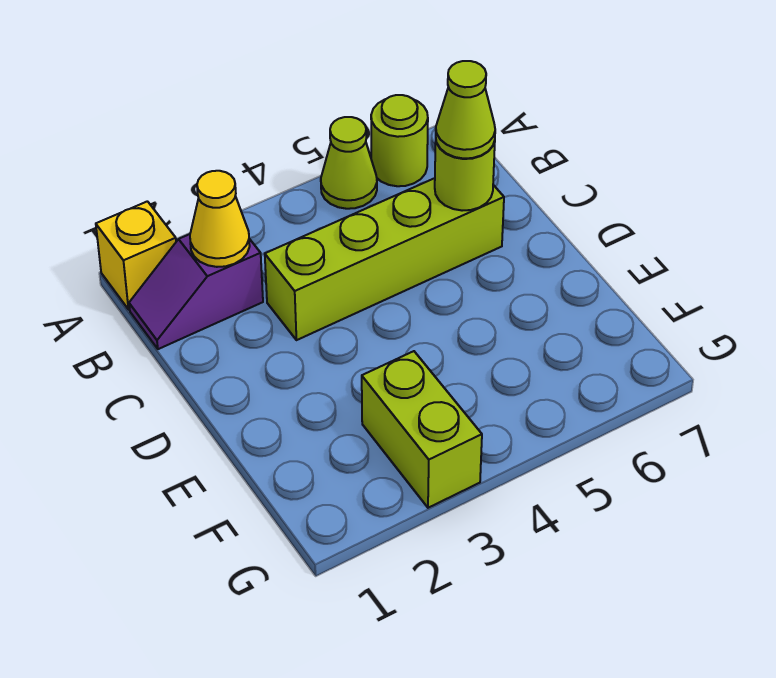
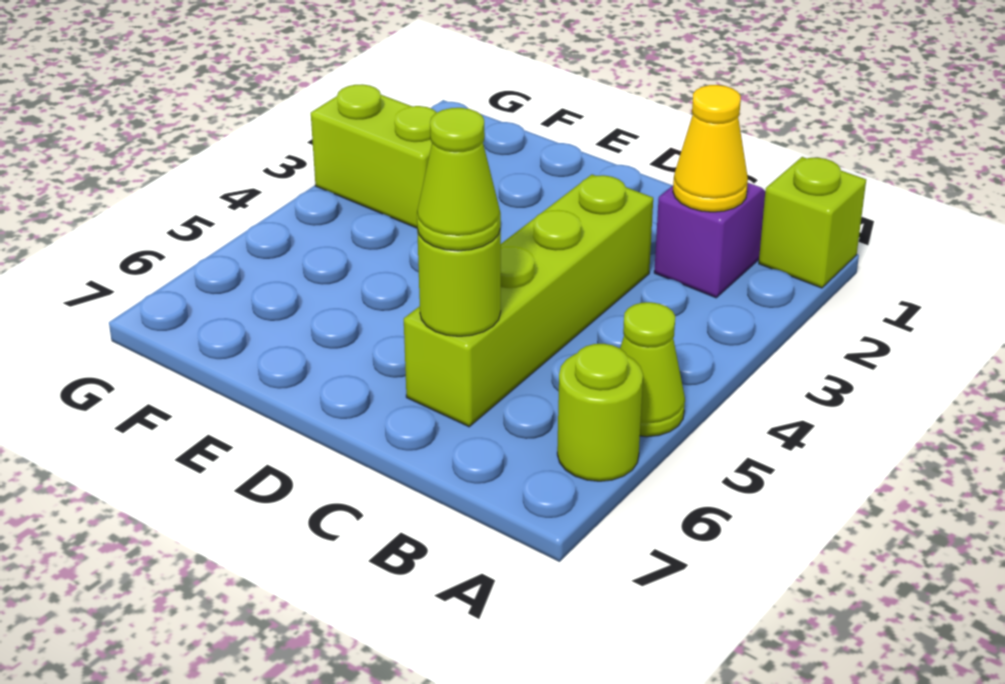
yellow 1x1 brick [96,201,176,309] -> lime 1x1 brick [759,157,866,288]

